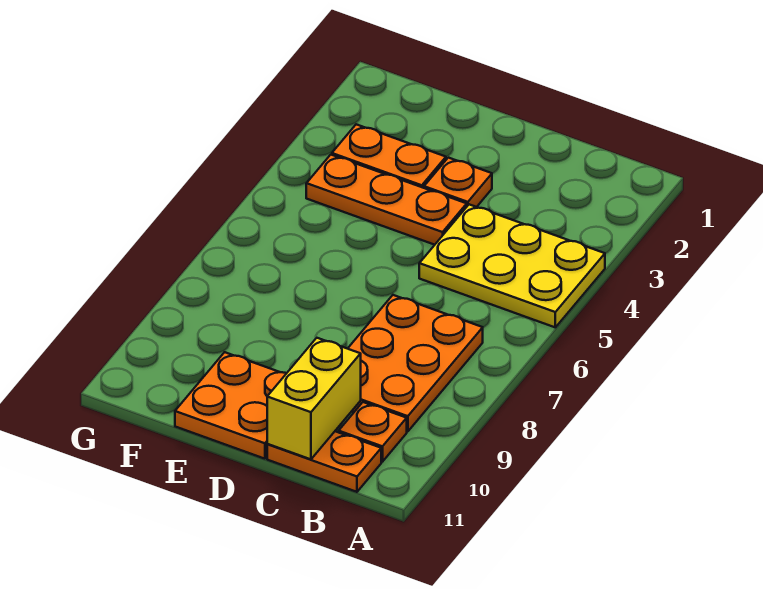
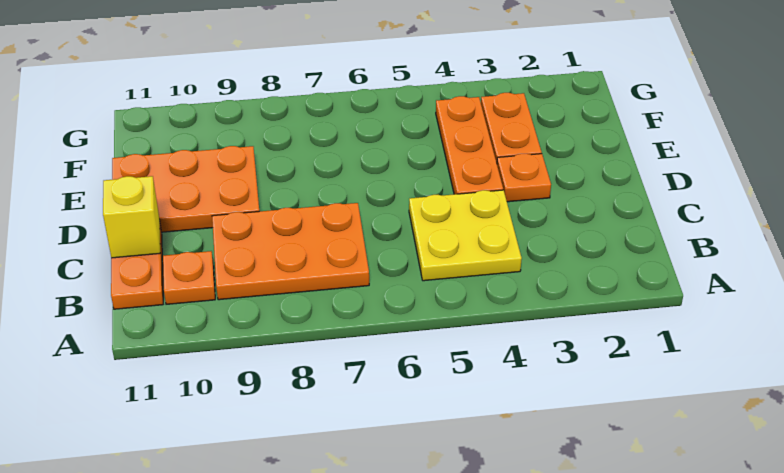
yellow 2x3 plate [419,204,605,327] -> yellow 2x2 plate [409,190,522,281]
yellow 1x2 brick [267,338,361,459] -> yellow 1x1 brick [103,176,160,258]
orange 2x2 plate [175,352,287,459] -> orange 2x3 plate [112,146,259,232]

